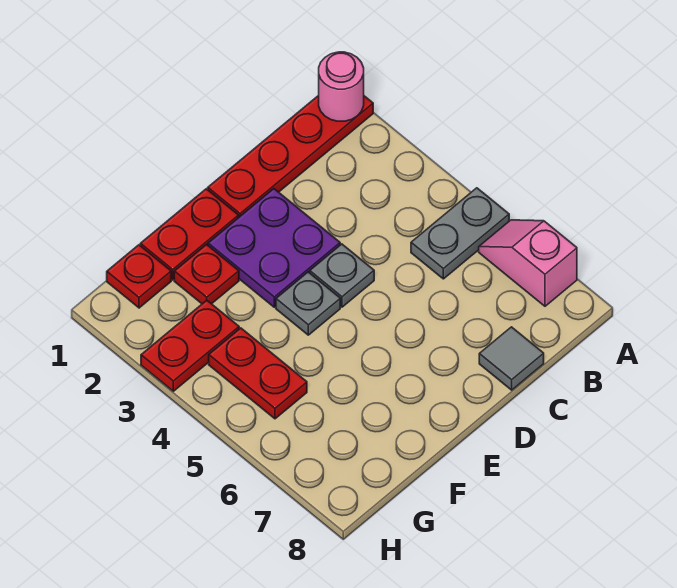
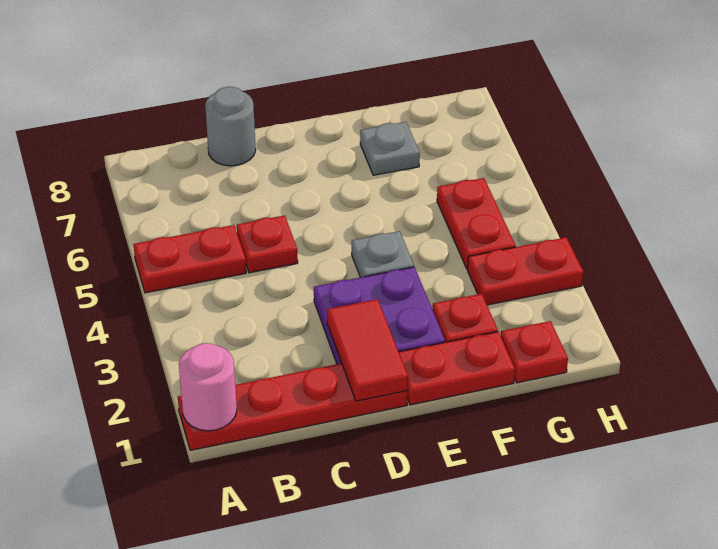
grey 1x2 plate [411,188,509,279] -> red 1x2 plate [133,225,246,293]
pink 1x2 slope [479,220,577,306] -> none
none -> red 1x1 plate [237,215,298,273]
grey 1x1 tile [479,327,544,390] -> grey 1x1 round brick [205,87,256,166]
none -> red 1x2 tile [327,299,408,401]
grey 1x1 plate [310,244,374,307] -> grey 1x1 plate moved to [360,122,420,175]

